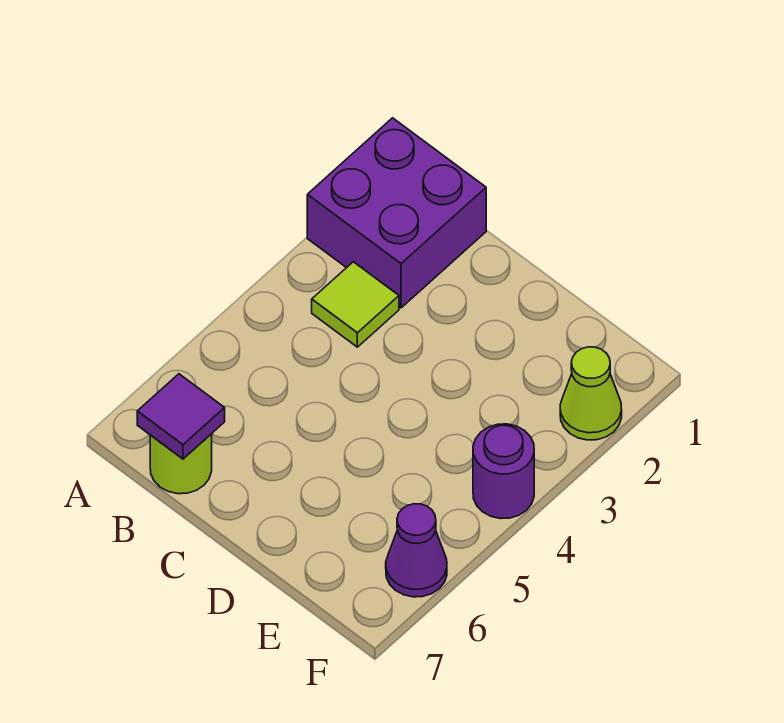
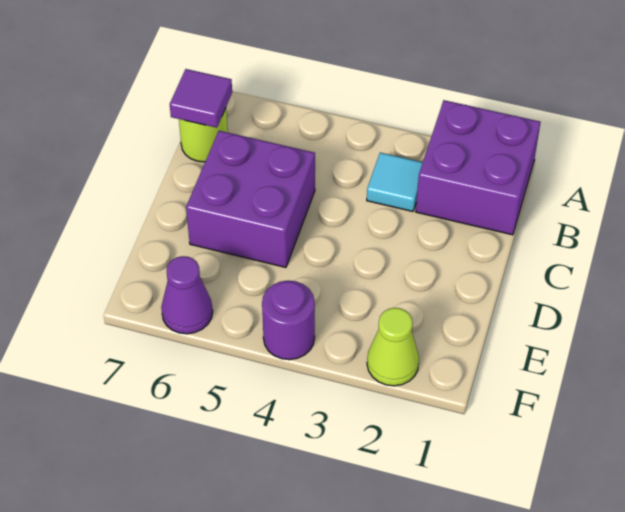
lime 1x1 tile [312,262,399,347] -> cyan 1x1 tile [367,153,423,211]
none -> purple 2x2 brick [186,131,315,268]

